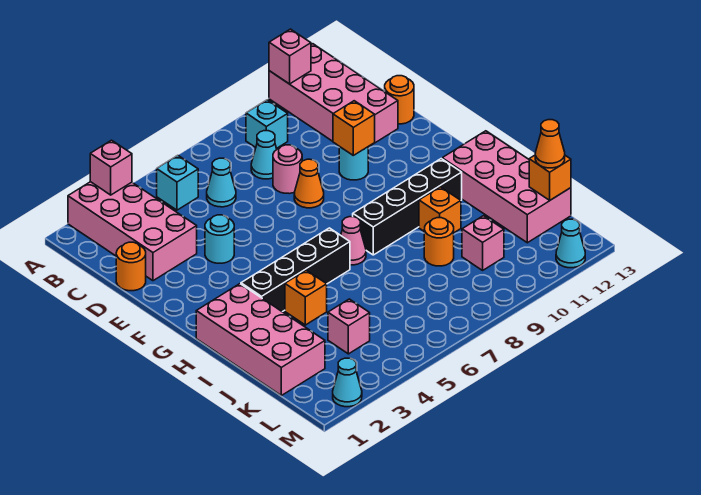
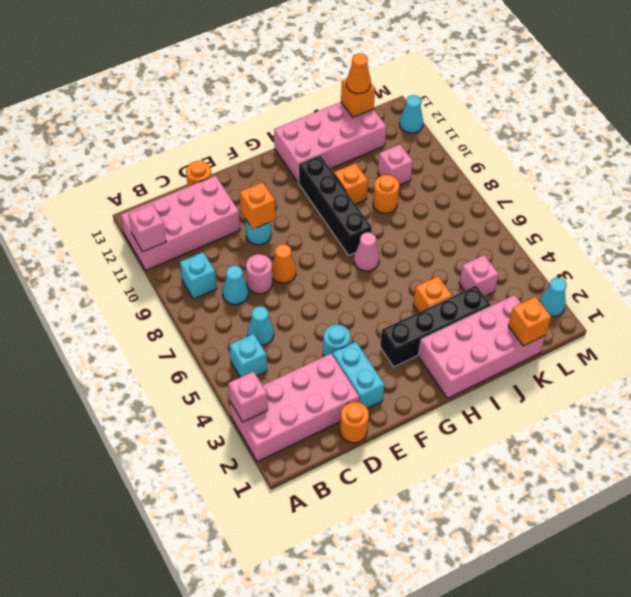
none -> cyan 1x2 brick [332,342,385,408]
black 1x4 brick [241,228,350,312] -> black 1x4 brick turned to [380,286,491,367]
none -> orange 1x1 brick [508,297,551,346]

